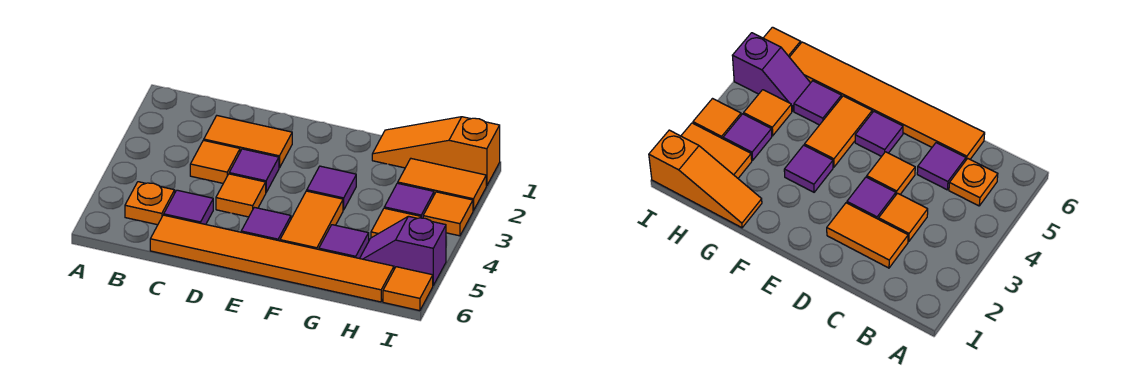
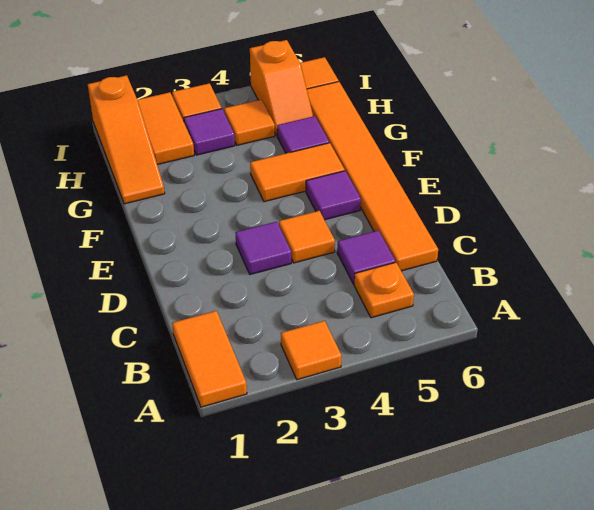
orange 1x2 tile [204,116,292,168] -> orange 1x2 tile moved to [172,311,247,407]
orange 1x1 tile [190,140,240,183] -> orange 1x1 tile moved to [281,321,342,380]
purple 1x1 tile [307,166,356,210] -> none
purple 1x2 slope [360,216,446,285] -> orange 1x2 slope [250,40,313,135]

